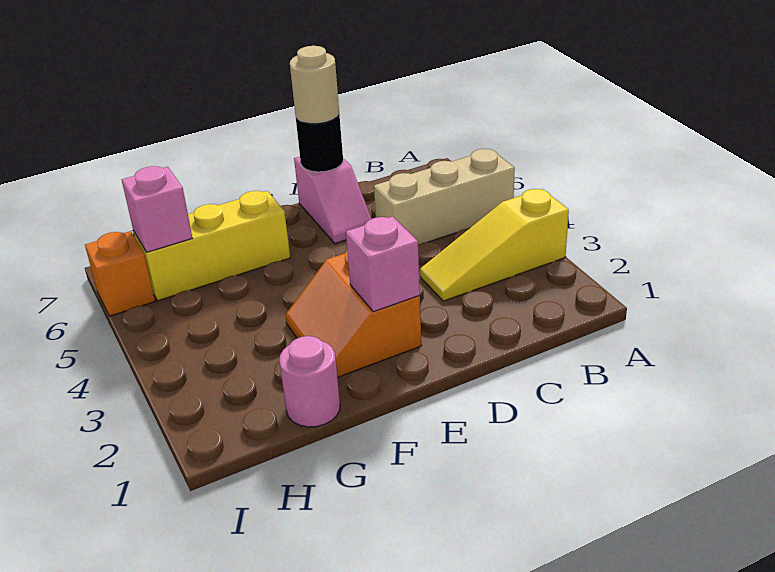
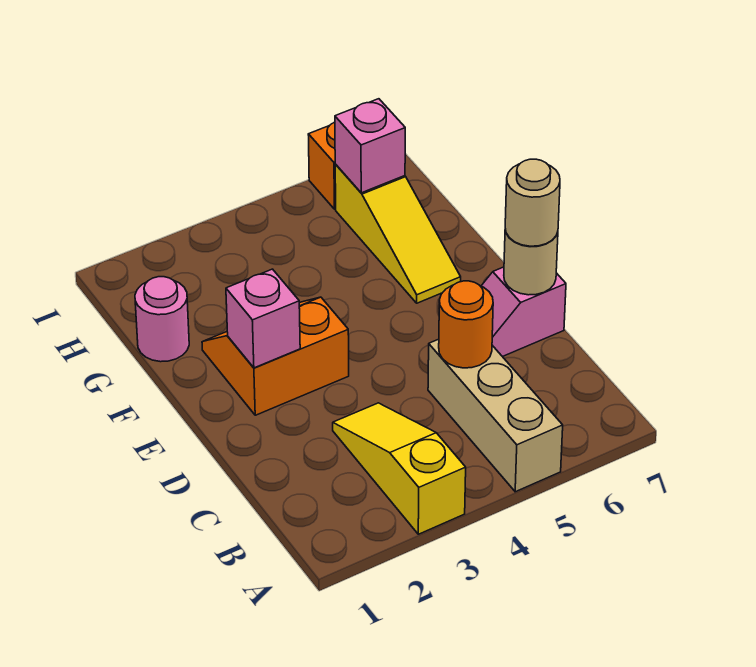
none -> orange 1x1 round brick [439,281,493,368]
black 1x1 round brick [296,114,343,172] -> tan 1x1 round brick [504,229,558,295]
yellow 1x3 brick [134,191,290,301] -> yellow 1x3 slope [335,164,461,303]

